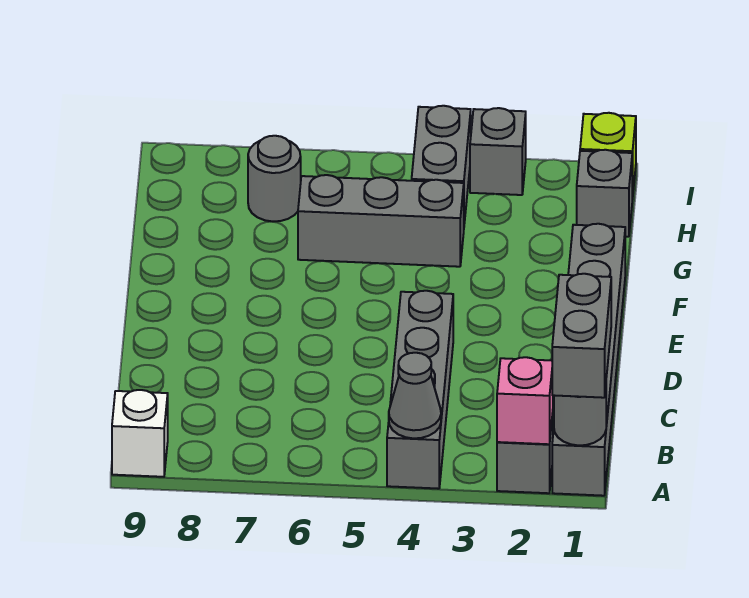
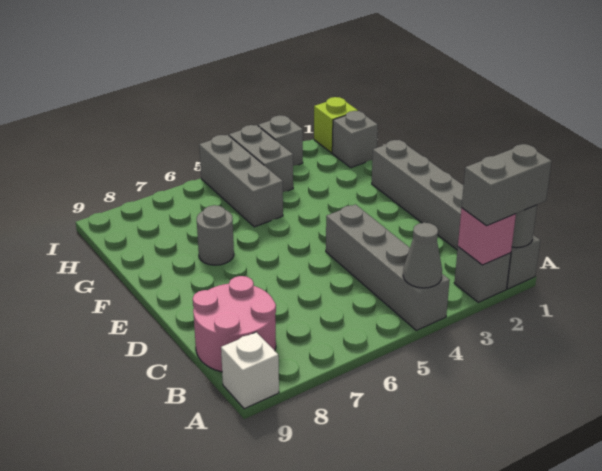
grey 1x2 brick [552,274,611,398] -> grey 1x2 brick turned to [462,144,552,226]
none -> pink 2x2 round brick [193,276,276,372]
grey 1x3 brick [298,175,464,267] -> grey 1x3 brick turned to [199,135,283,227]
grey 1x1 round brick [248,136,301,222] -> grey 1x1 round brick moved to [197,205,234,265]

